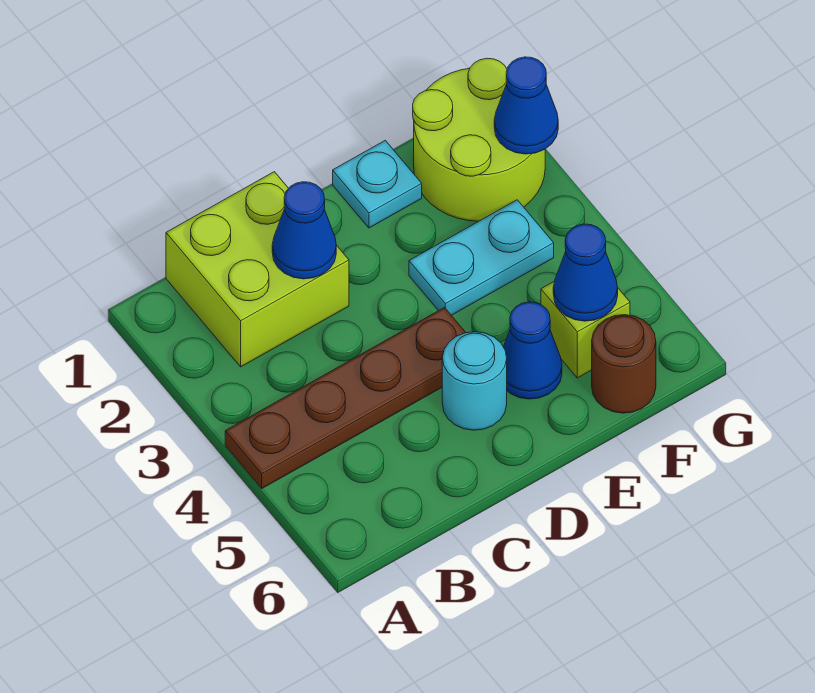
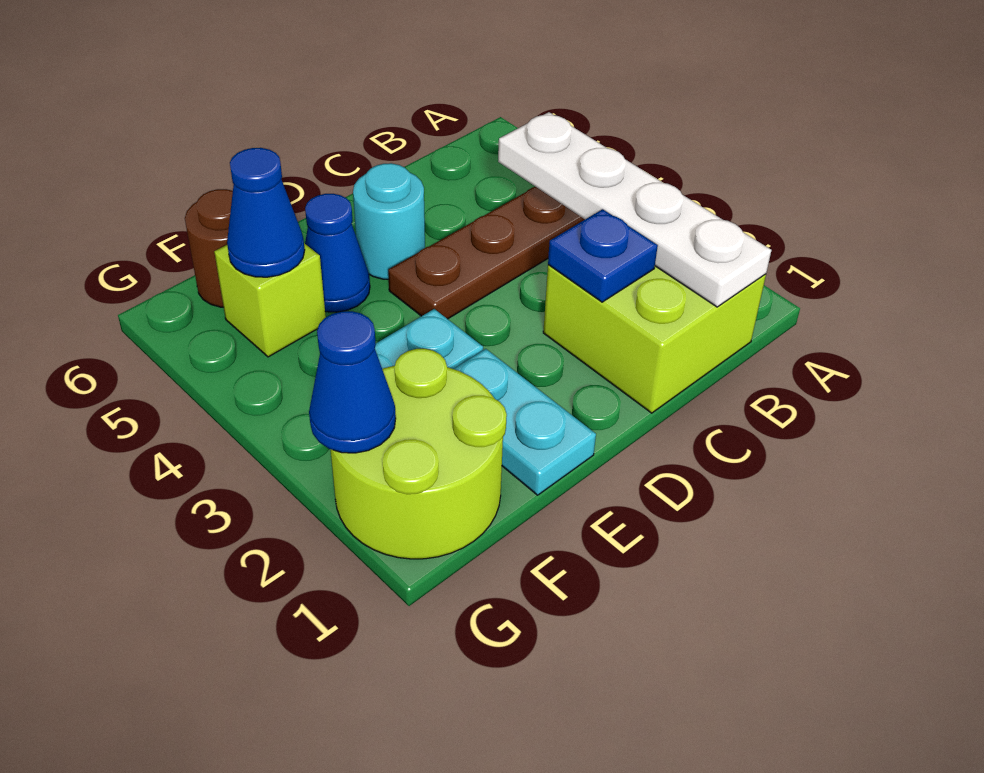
none -> white 1x4 plate [498,112,772,307]
blue 1x1 cone [272,182,336,279] -> blue 1x1 plate [548,209,658,302]
cyan 1x1 plate [333,140,422,228] -> cyan 1x2 plate [454,349,596,495]

